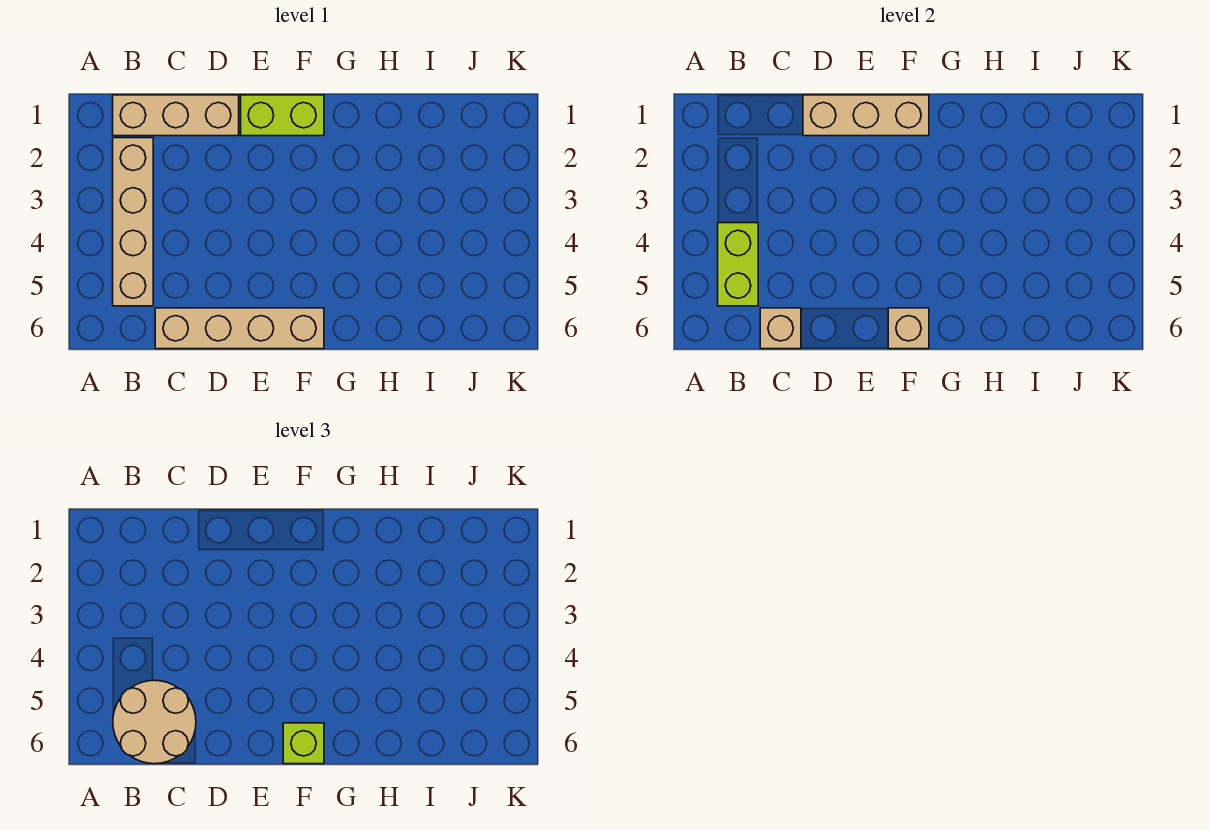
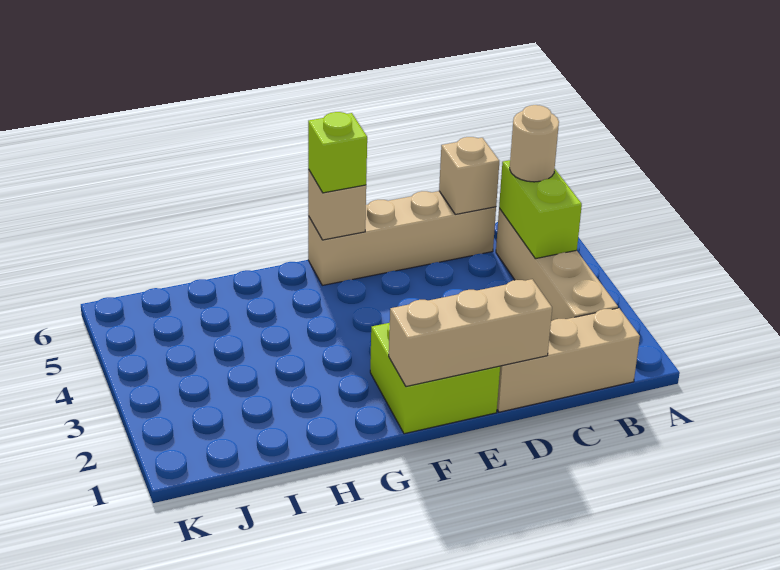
tan 2x2 round brick [113,680,196,764] -> tan 1x1 round brick [510,105,559,182]
lime 1x2 brick [241,95,324,136] -> lime 2x2 brick [370,323,500,434]

